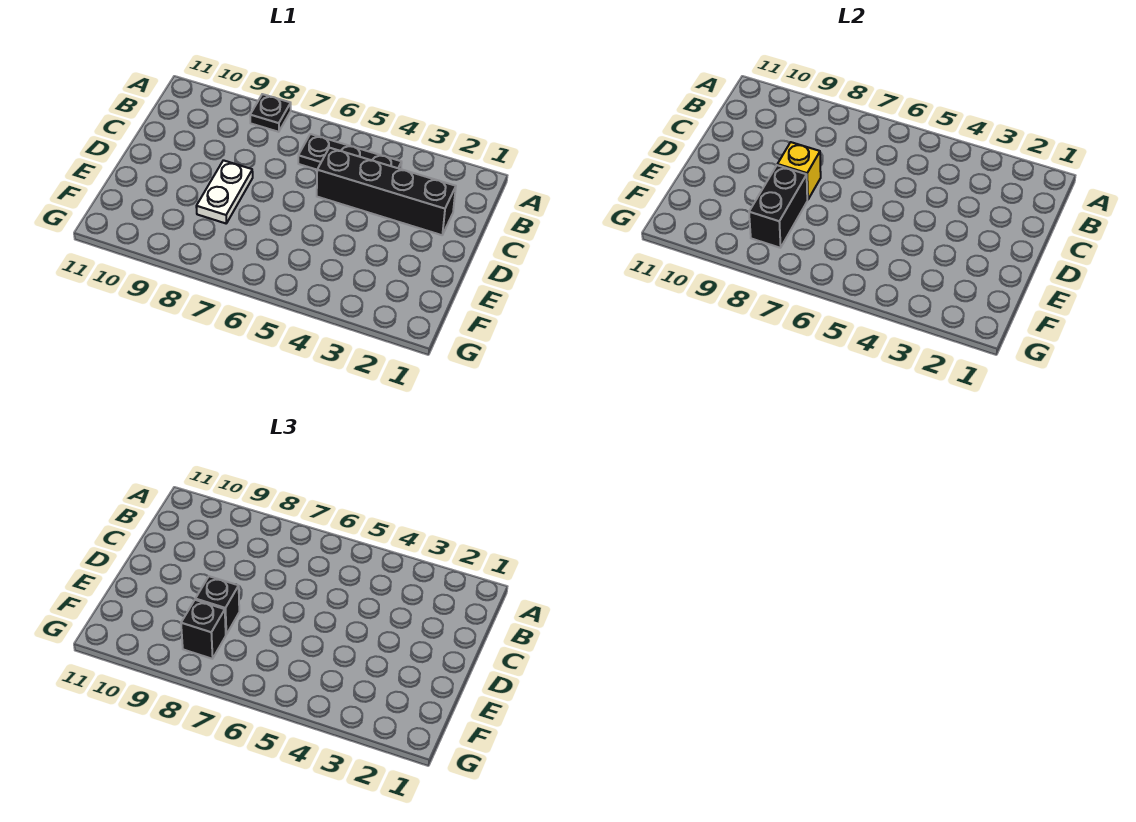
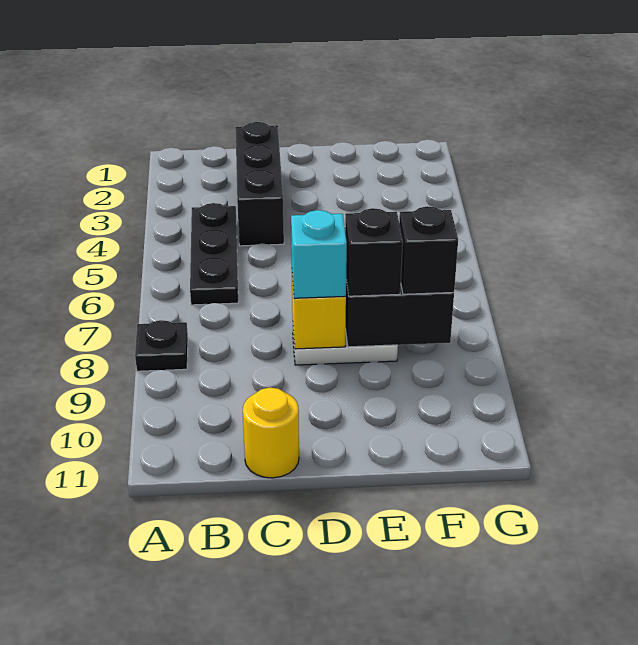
black 1x4 brick [317,148,456,235] -> black 1x3 brick [235,122,284,246]
none -> yellow 1x1 round brick [243,388,299,478]
none -> cyan 1x1 brick [291,210,347,298]

